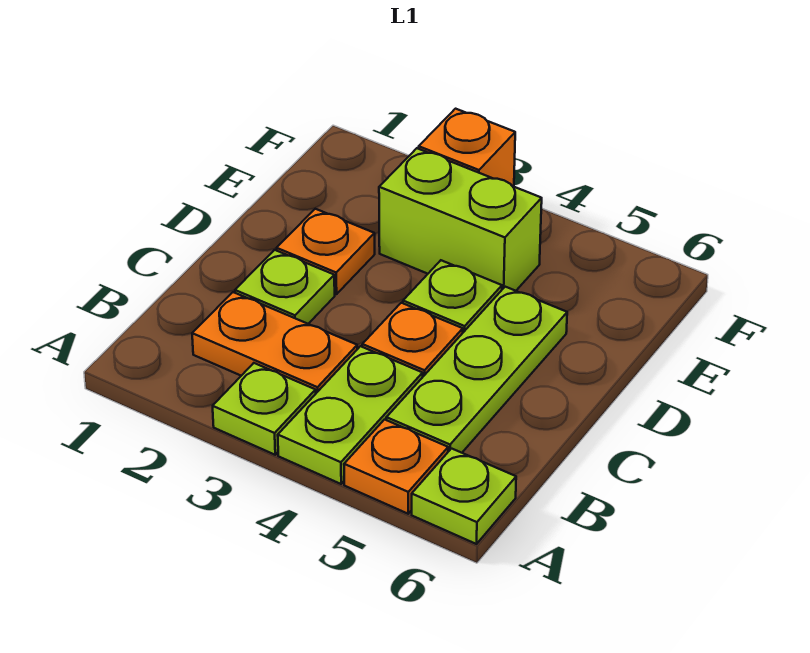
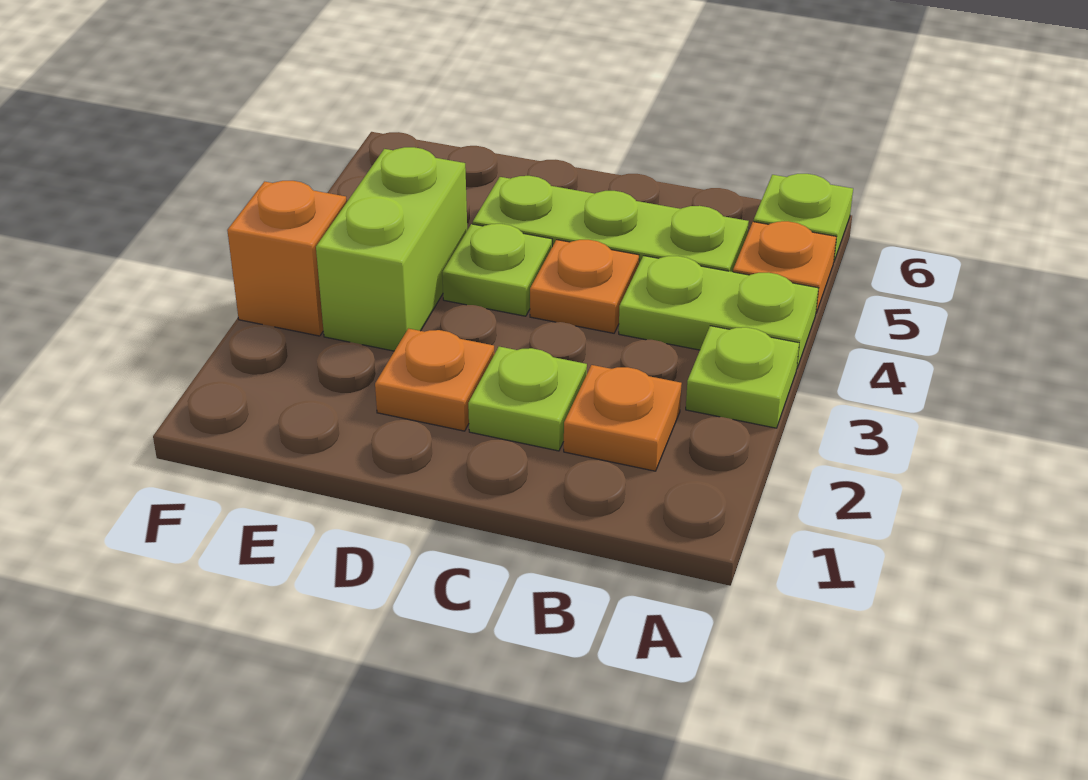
orange 1x2 plate [192,292,357,393] -> orange 1x1 plate [564,365,682,471]

